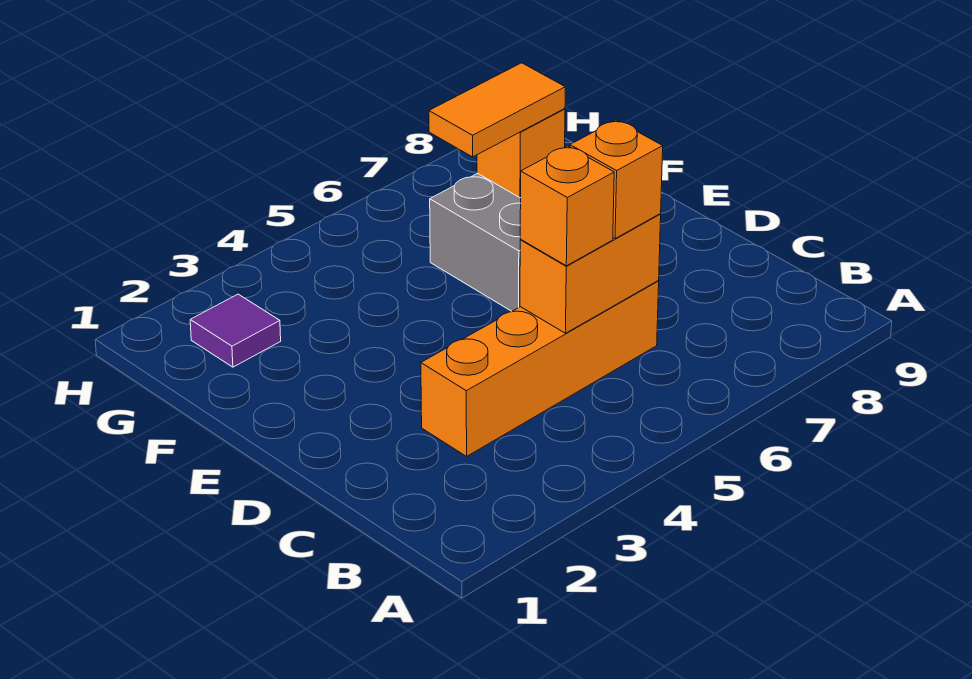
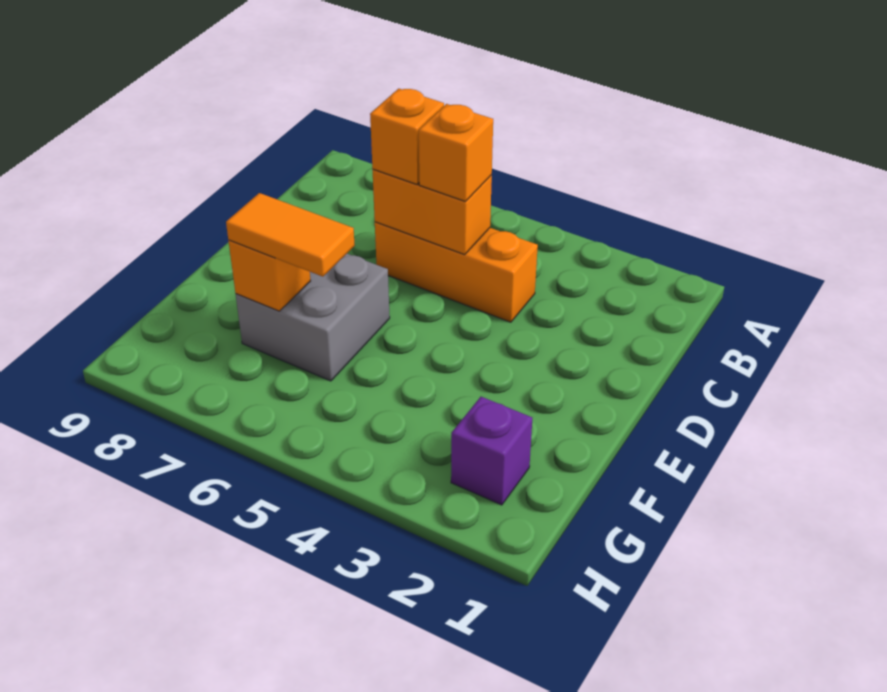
orange 1x4 brick [421,281,659,456] -> orange 1x3 brick [375,222,538,322]
purple 1x1 tile [190,294,281,367] -> purple 1x1 brick [451,397,532,505]

